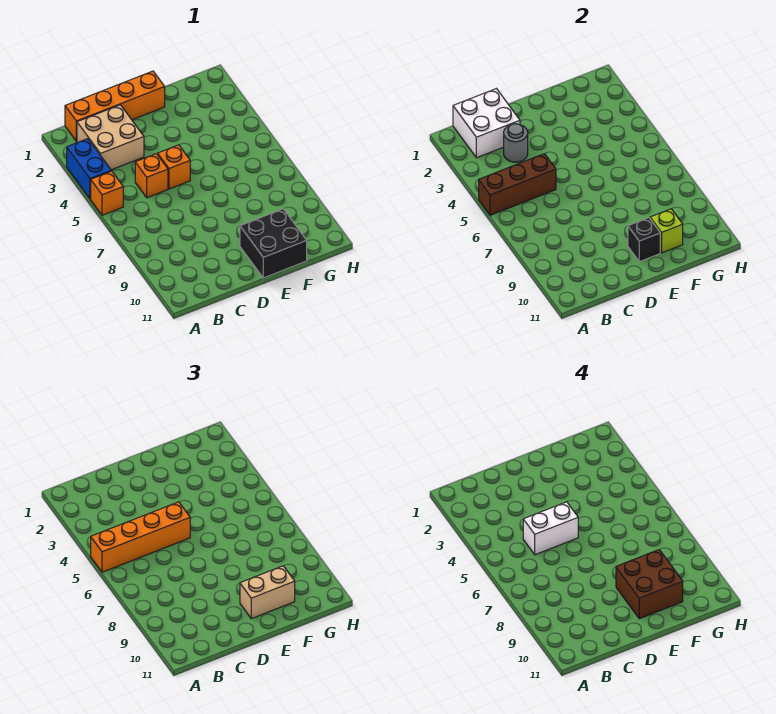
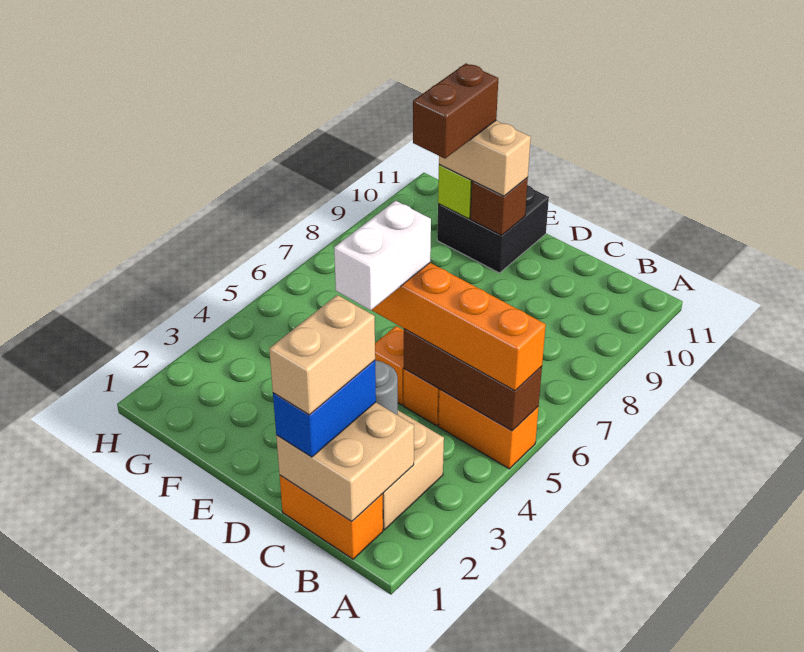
blue 1x2 brick [67,139,111,199] -> blue 1x2 brick moved to [273,360,376,457]
orange 1x1 brick [91,171,123,215] -> orange 1x2 brick [438,389,539,469]
orange 1x4 brick [65,71,165,141] -> orange 1x2 brick [280,475,383,559]
white 2x2 brick [453,89,520,158] -> tan 2x2 brick [276,402,414,522]
none -> tan 1x2 brick [269,295,375,415]
white 1x2 brick [523,502,578,555] -> white 1x2 brick turned to [334,201,431,310]
brown 2x2 brick [616,550,683,619] -> brown 1x2 brick [413,64,498,158]
black 1x1 brick [628,218,660,262] -> brown 1x1 brick [470,178,528,235]

